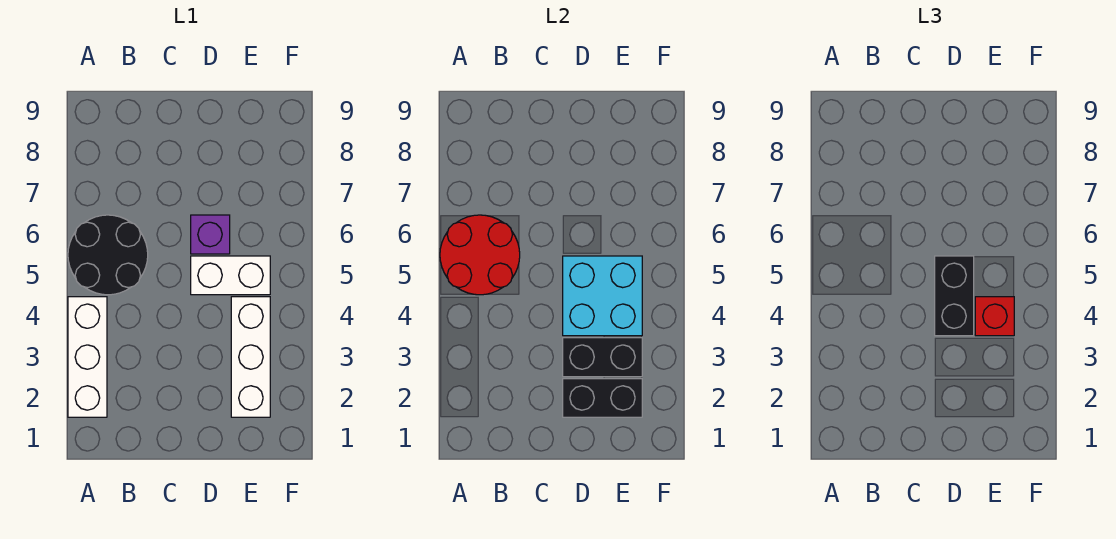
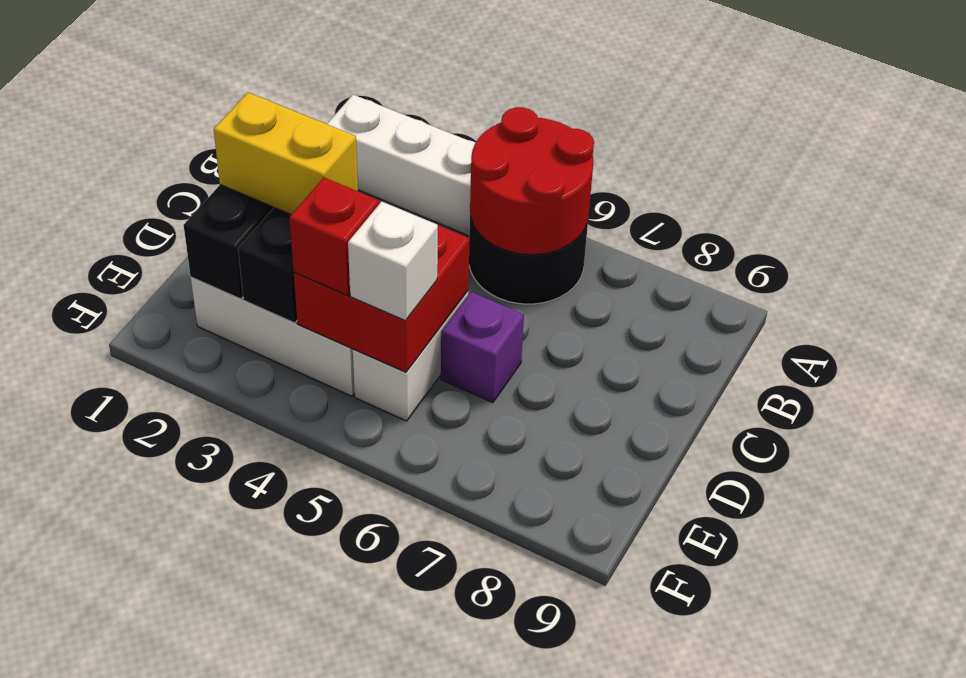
none -> yellow 1x2 brick [214,92,358,215]
cyan 2x2 brick [563,256,642,336] -> red 2x2 brick [294,201,470,372]
black 1x2 brick [935,256,974,336] -> none
none -> white 1x1 brick [348,201,438,320]

